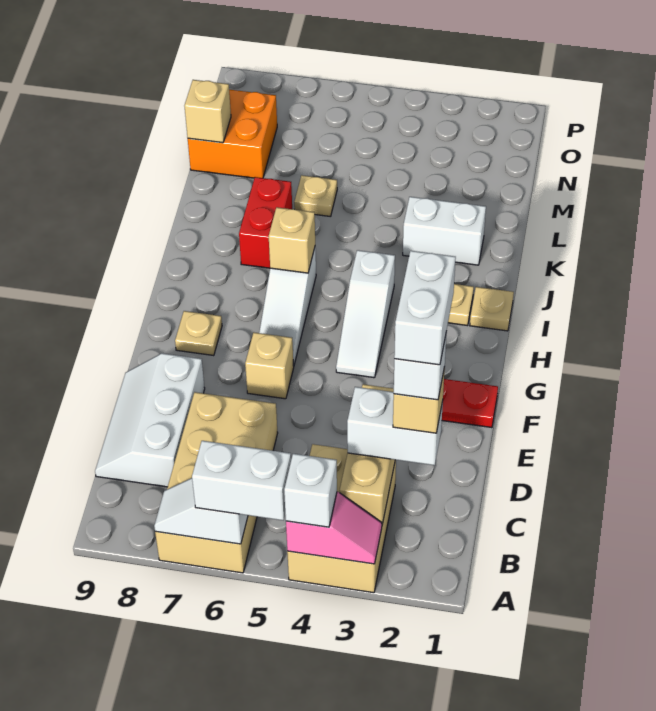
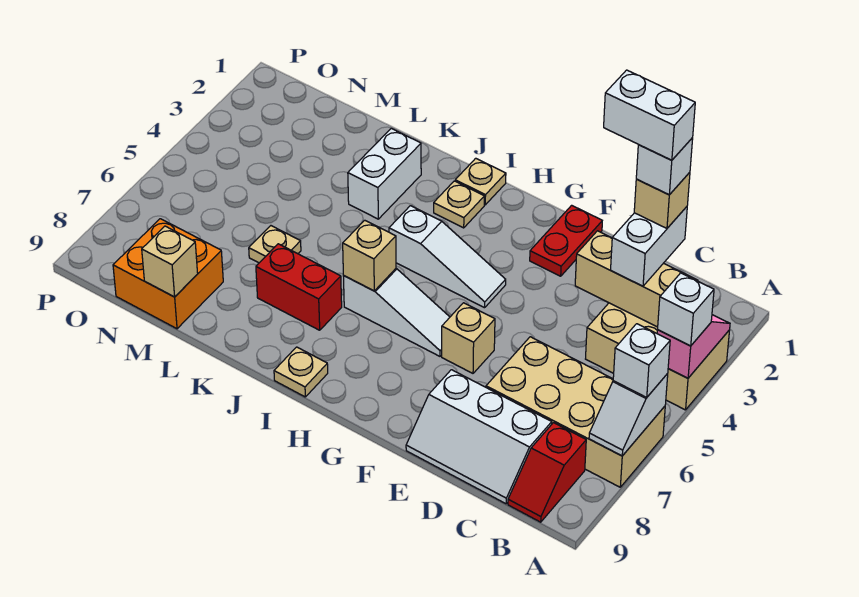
white 1x2 brick [192,441,291,520] -> white 1x1 brick [613,324,670,397]
none -> red 1x2 slope [508,423,586,522]
tan 1x1 plate [175,311,222,356] -> tan 1x1 plate moved to [274,347,328,397]

